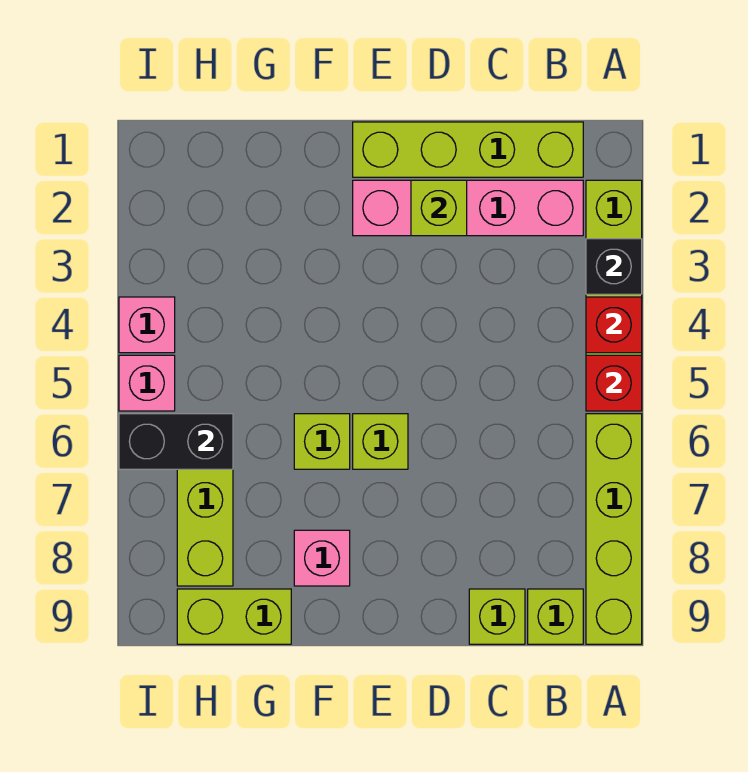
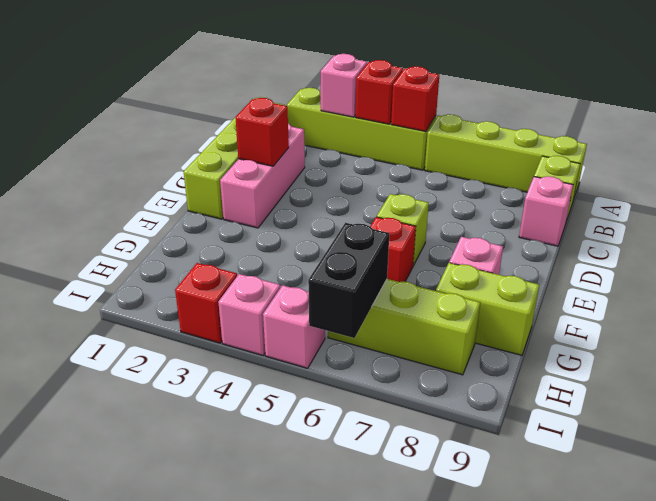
black 1x1 brick [586,239,642,294] -> pink 1x1 brick [320,54,367,117]
pink 1x4 brick [353,180,583,236] -> pink 1x3 brick [220,123,305,228]
lime 1x1 brick [469,589,525,644] -> pink 1x1 brick [519,176,573,246]
lime 1x1 brick [411,180,467,236] -> red 1x1 brick [235,98,289,166]
lime 1x1 brick [294,414,350,469] -> red 1x1 brick [370,217,416,282]
lime 1x2 brick [177,589,291,644] -> lime 1x2 brick turned to [436,263,539,355]
none -> red 1x1 brick [175,263,237,343]

